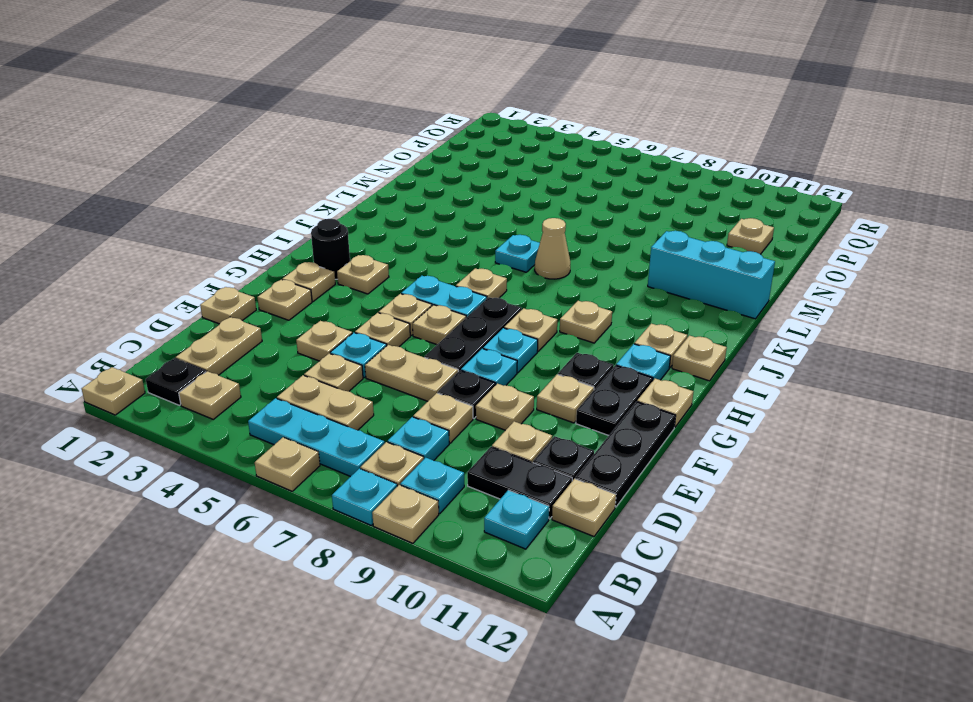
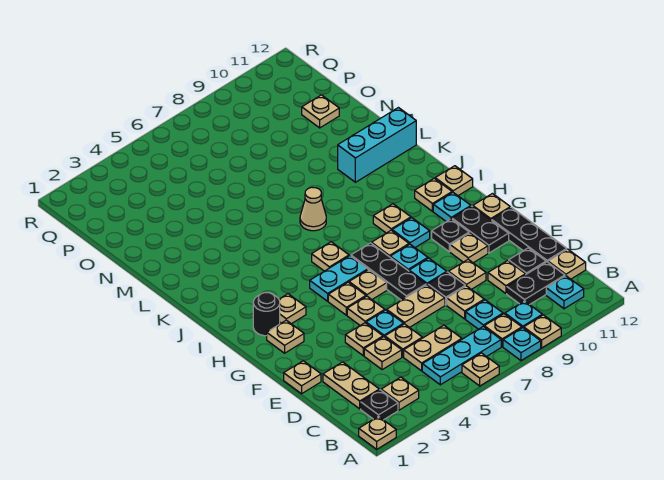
tan 1x1 plate [257,280,312,320] -> tan 1x1 plate moved to [364,337,402,370]
cyan 1x1 plate [495,235,540,272] -> cyan 1x1 plate moved to [392,218,430,247]

